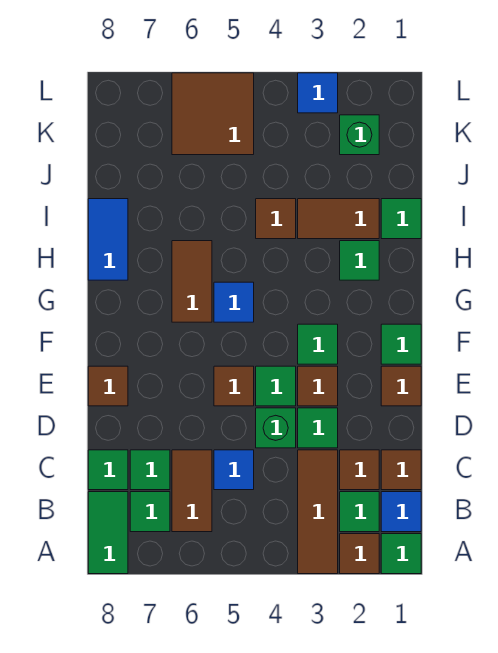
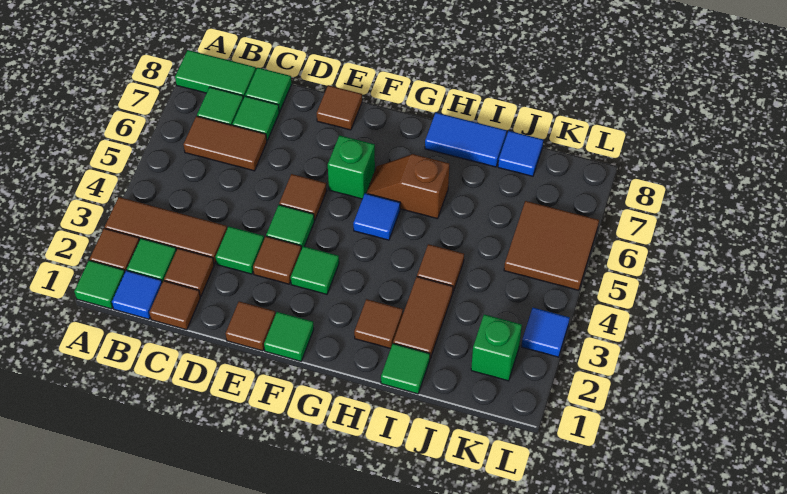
blue 1x1 tile [214,450,254,490] -> blue 1x1 tile moved to [498,131,543,176]
green 1x1 brick [256,408,296,448] -> green 1x1 brick moved to [328,135,375,199]
brown 1x2 tile [172,241,212,322] -> brown 1x2 slope [366,154,449,219]
green 1x1 tile [340,241,379,280] -> brown 1x1 tile [354,299,403,349]

